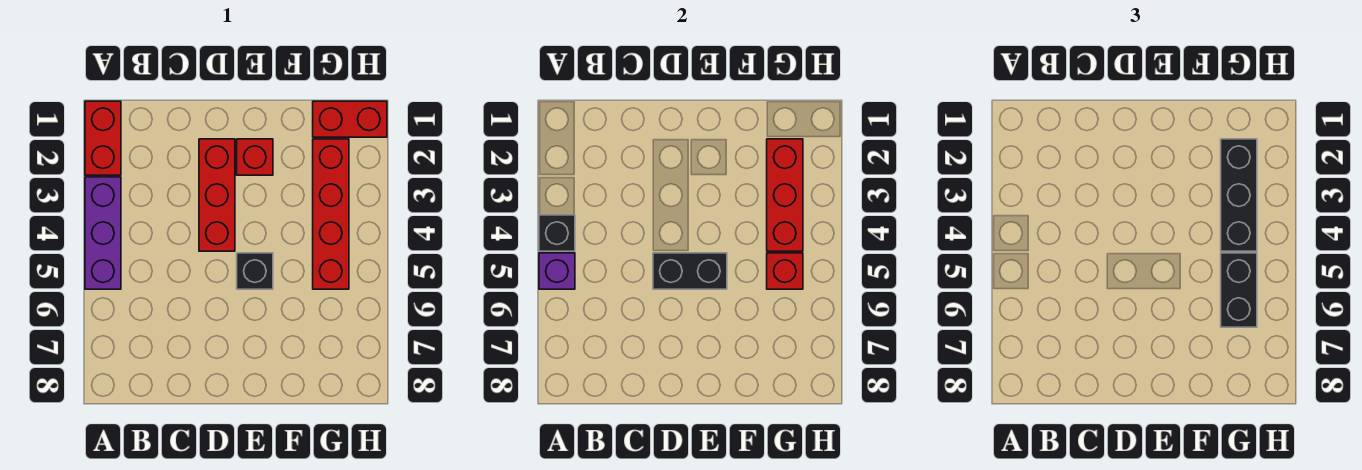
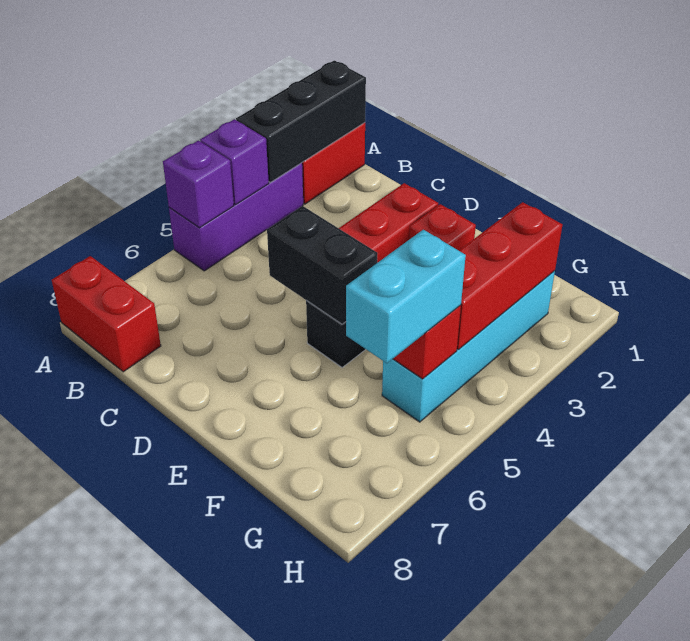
black 1x1 brick [539,215,575,251] -> purple 1x1 brick [200,119,269,205]
red 1x2 brick [313,101,387,137] -> red 1x2 brick moved to [52,256,161,372]
red 1x4 brick [313,139,349,289] -> cyan 1x4 brick [382,271,555,422]
black 1x3 brick [1221,139,1257,251] -> black 1x3 brick moved to [236,60,366,182]
black 1x2 brick [1221,253,1257,327] -> cyan 1x2 brick [346,230,466,363]

